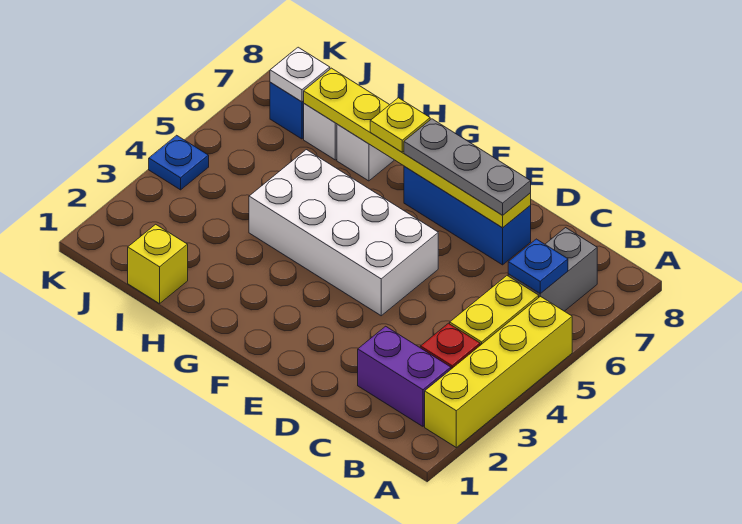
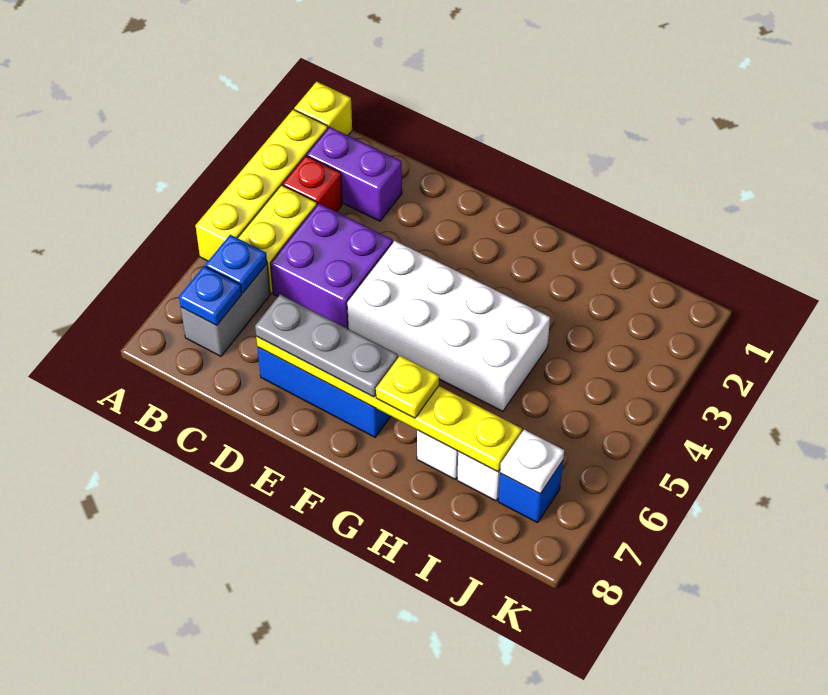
none -> purple 2x2 brick [270,203,393,329]
yellow 1x1 brick [128,224,188,304] -> yellow 1x1 brick moved to [294,82,352,135]
blue 1x1 plate [149,135,209,190] -> blue 1x1 plate moved to [179,266,242,325]

